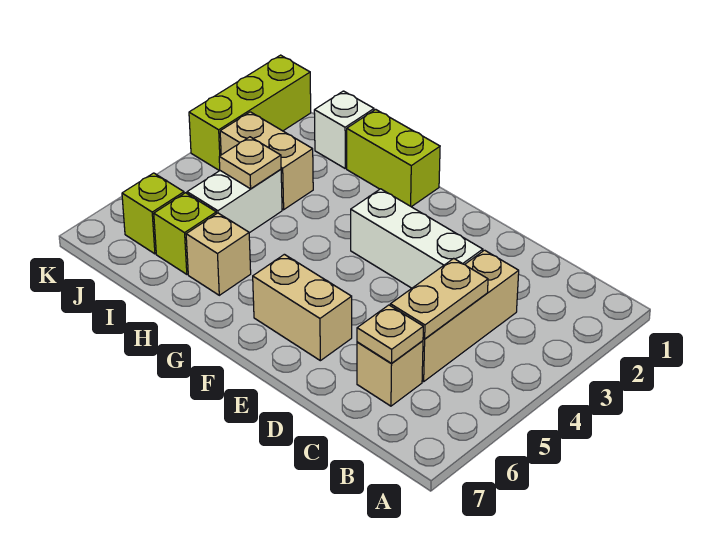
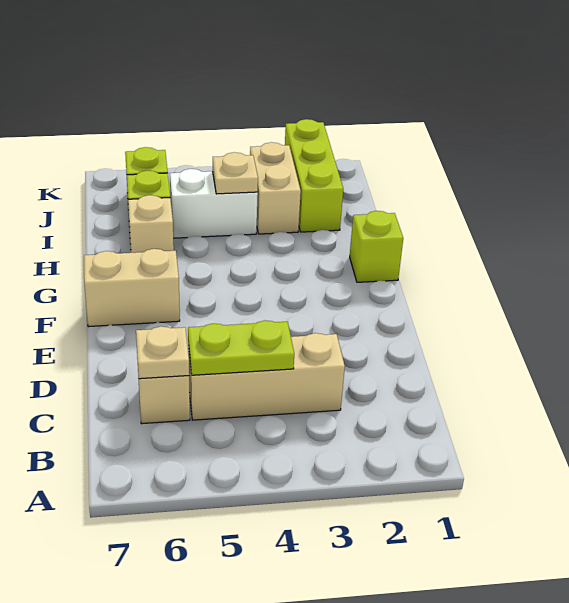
tan 1x2 plate [390,258,488,339] -> lime 1x2 plate [188,321,294,375]
white 1x3 brick [351,189,483,288] -> none
tan 1x2 brick [253,254,352,361] -> tan 1x2 brick turned to [84,249,180,327]
lime 1x2 brick [347,109,440,207] -> lime 1x1 brick [350,211,403,282]
white 1x1 brick [314,91,374,168] -> none
lime 1x3 brick [189,55,311,171] -> lime 1x3 brick turned to [285,119,343,232]

